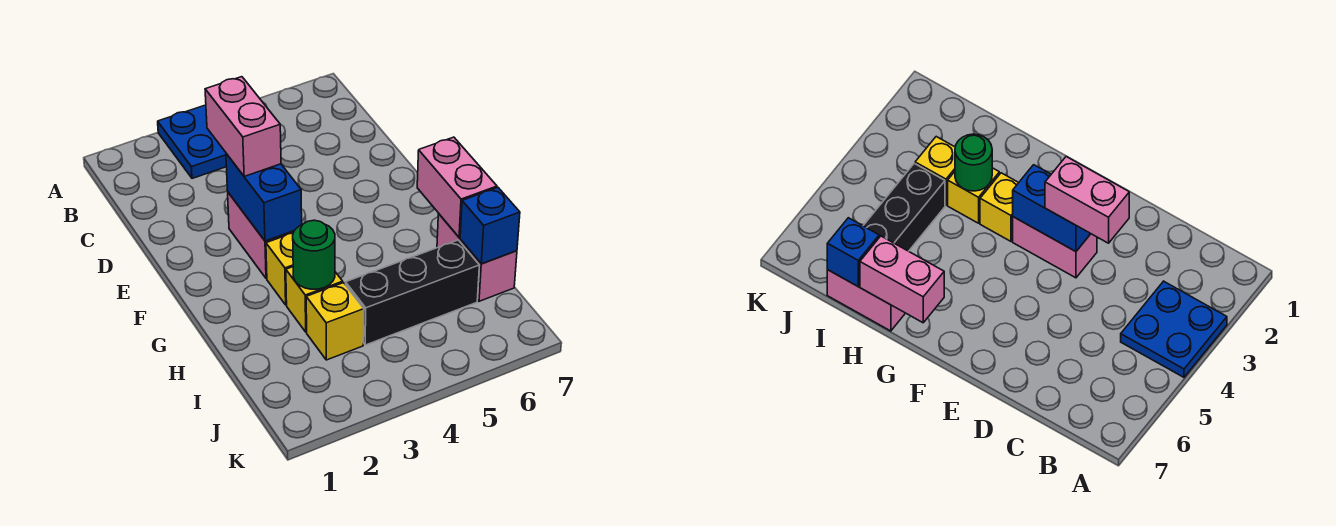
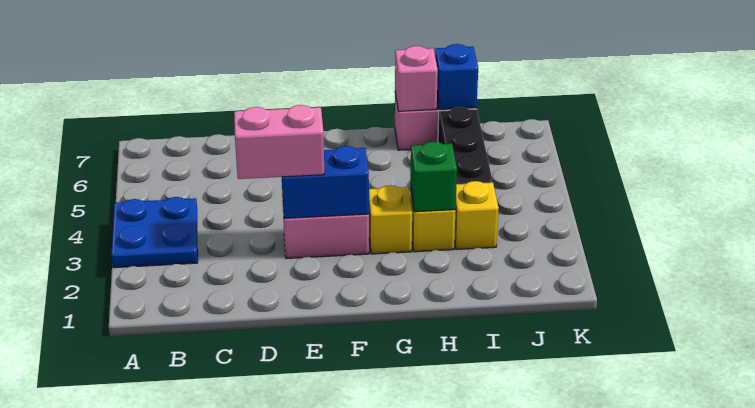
pink 1x2 brick [417,137,497,237] -> pink 1x1 brick [395,46,438,111]
green 1x1 round brick [293,220,335,289] -> green 1x1 brick [410,142,457,212]

